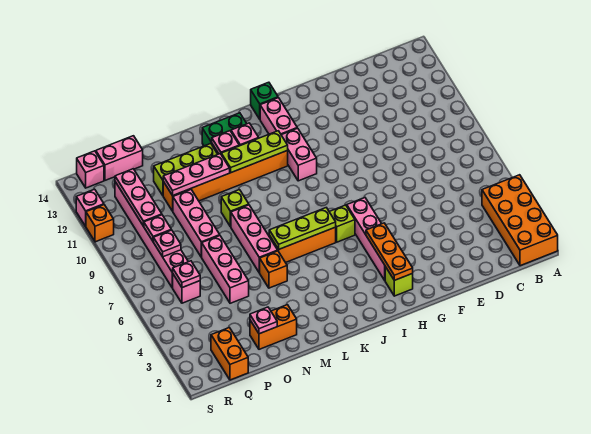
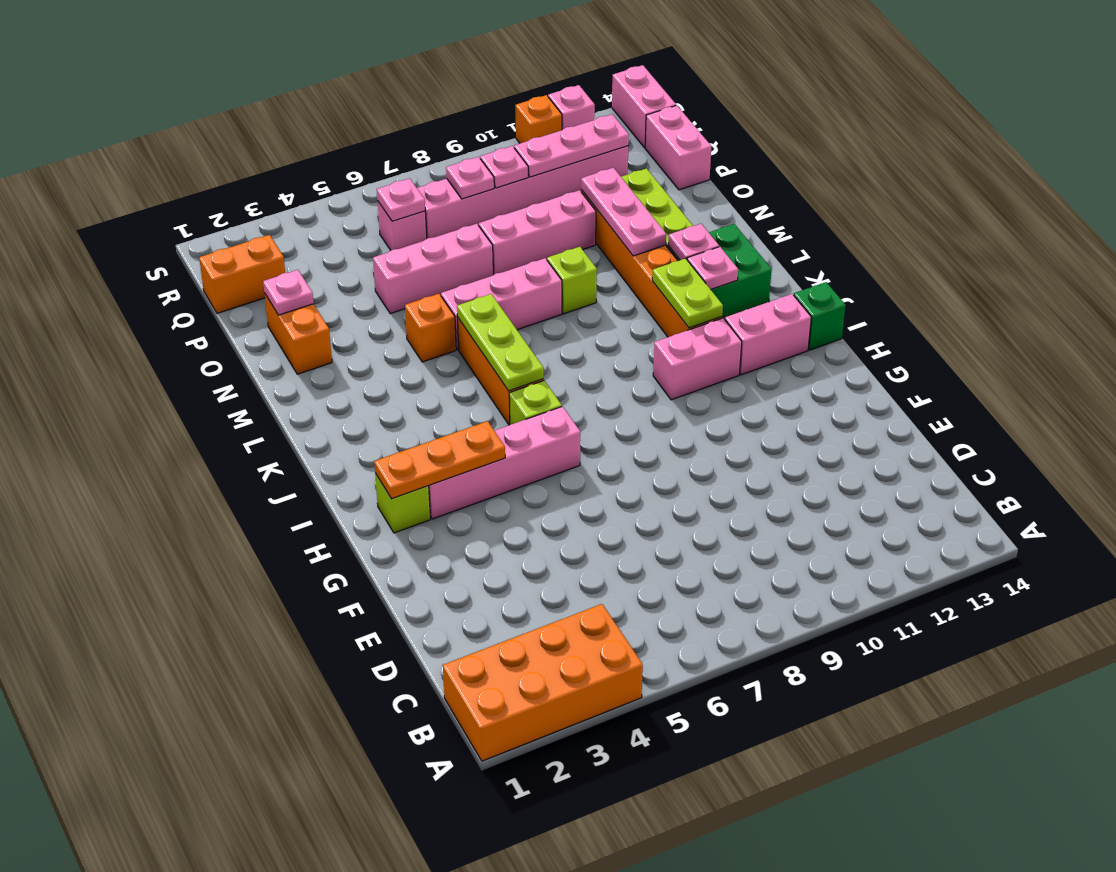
lime 1x3 plate [221,131,288,172] -> lime 1x2 plate [652,258,723,328]
pink 1x1 brick [77,151,104,188] -> pink 1x2 brick [612,65,676,148]

